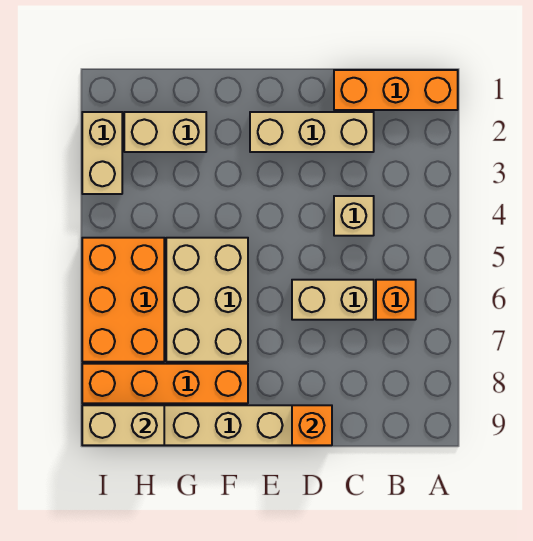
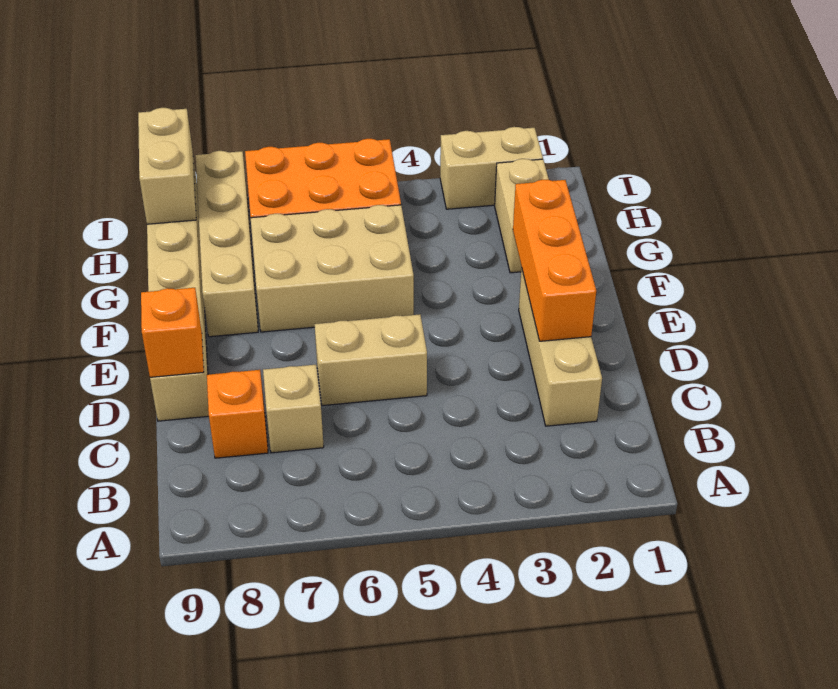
orange 1x3 brick [334,70,458,110] -> orange 1x3 brick moved to [513,180,596,341]
orange 1x1 brick [376,280,416,320] -> orange 1x1 brick moved to [207,370,268,458]
tan 1x1 brick [334,196,374,236] -> tan 1x1 brick moved to [263,365,324,453]
tan 1x2 brick [292,280,374,320] -> tan 1x2 brick turned to [314,314,427,406]
orange 1x4 brick [82,364,248,403] -> tan 1x4 brick [196,151,258,337]

